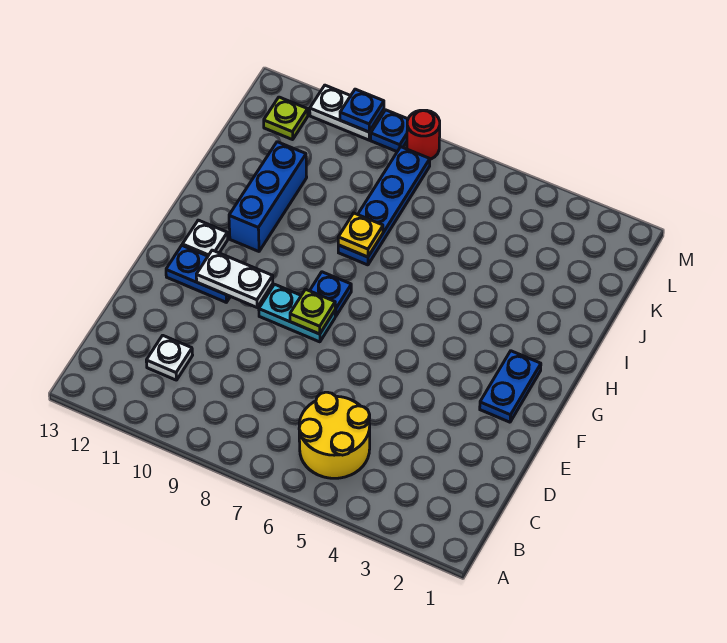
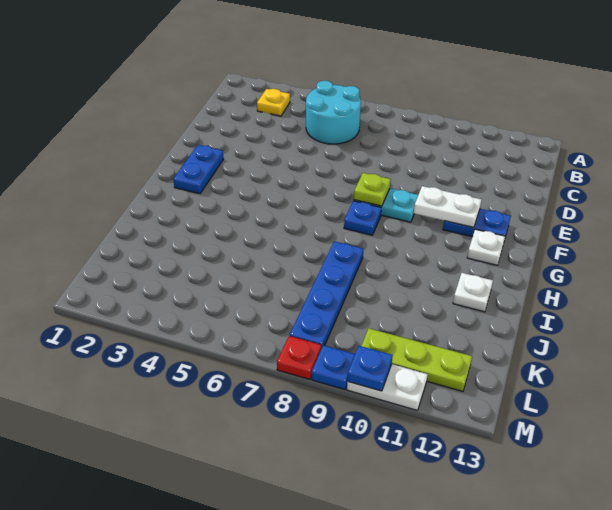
yellow 2x2 round brick [299,392,370,478] -> cyan 2x2 round brick [306,81,361,144]
white 1x1 plate [146,335,193,380] -> white 1x1 plate moved to [453,273,493,312]
blue 1x3 brick [229,142,307,251] -> none
yellow 1x1 plate [338,213,383,257] -> yellow 1x1 plate moved to [257,89,290,116]
lime 1x1 plate [264,97,308,140] -> lime 1x3 plate [362,328,472,391]
red 1x1 round brick [407,110,440,159] -> red 1x1 plate [277,336,321,379]

